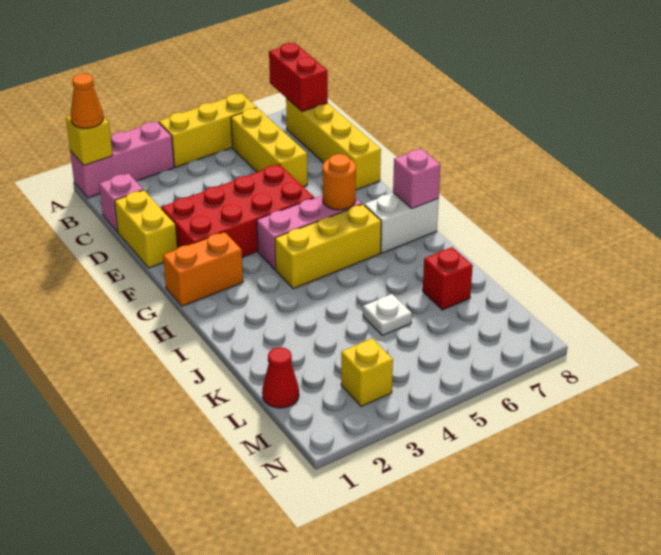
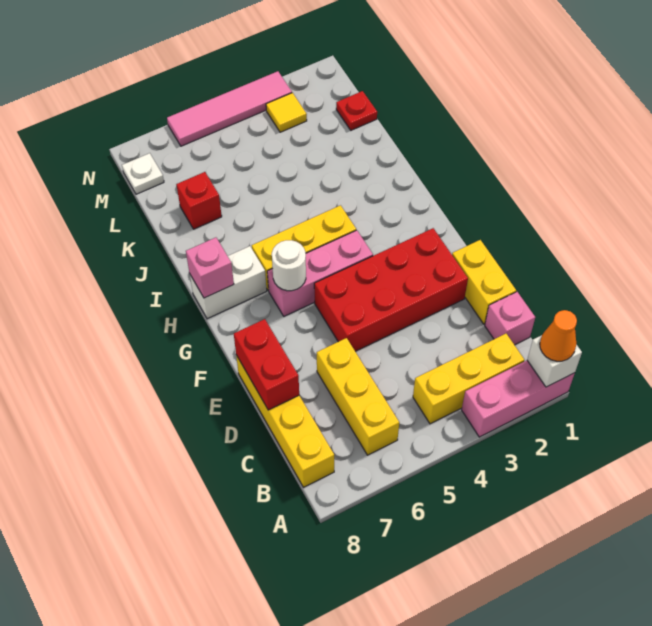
yellow 1x1 brick [66,116,113,165] -> white 1x1 brick [527,335,582,387]
yellow 1x3 brick [159,93,257,167] -> yellow 1x3 brick moved to [413,334,525,424]
red 1x2 brick [269,43,328,112] -> red 1x2 brick moved to [234,319,299,410]
orange 1x2 brick [163,232,243,306] -> none
orange 1x1 round brick [323,154,356,210] -> white 1x1 round brick [272,240,306,291]
white 1x1 plate [363,294,412,336] -> white 1x1 plate moved to [122,153,164,194]
red 1x1 cone [262,347,299,408] -> red 1x1 plate [336,91,377,130]
yellow 1x1 brick [341,338,393,406] -> yellow 1x1 tile [266,93,307,132]
none -> pink 1x4 tile [167,71,292,146]

